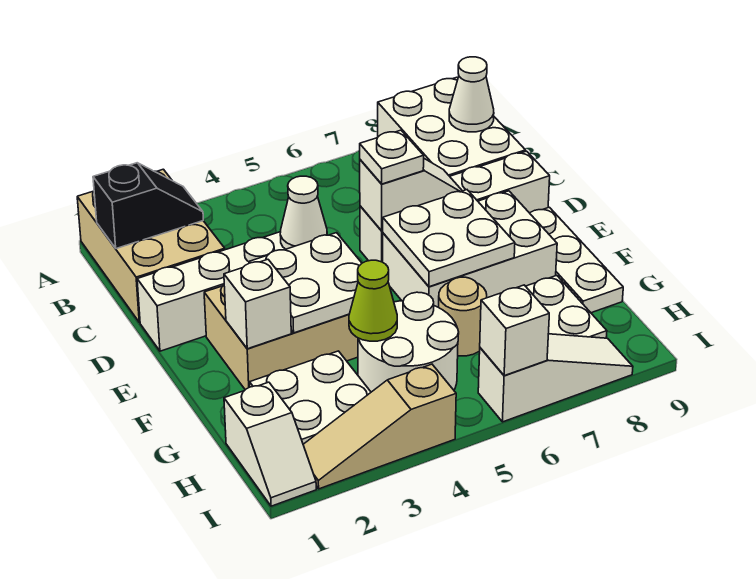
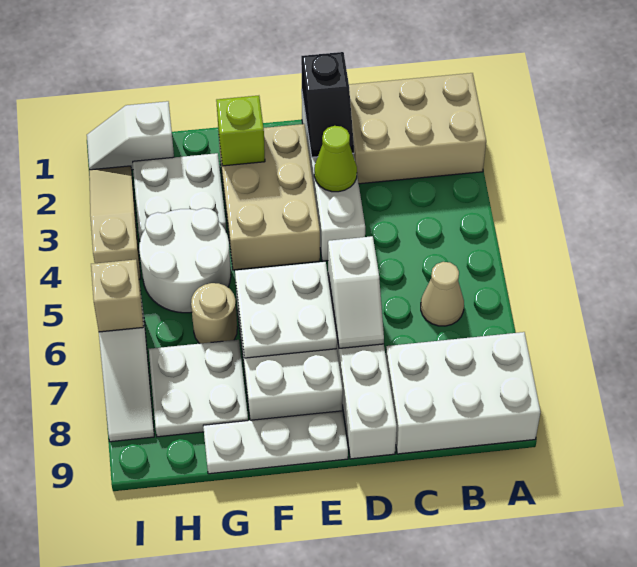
black 1x2 slope [93,163,203,249] -> black 1x2 slope moved to [301,52,354,157]
none -> tan 1x1 cone [421,262,464,326]
white 1x1 cone [449,57,494,132] -> none
white 1x1 cone [280,176,327,249] -> none
white 1x1 plate [360,130,424,184] -> none
white 2x2 plate [249,233,362,333] -> none
white 1x1 brick [224,259,291,349] -> lime 1x1 brick [216,96,265,166]
lime 1x1 cone [349,260,397,341] -> lime 1x1 cone moved to [314,126,357,192]
white 1x1 brick [480,285,549,376] -> tan 1x1 brick [91,259,144,332]

